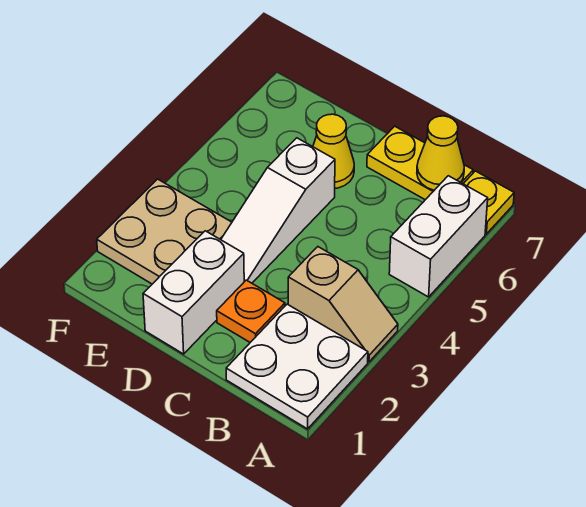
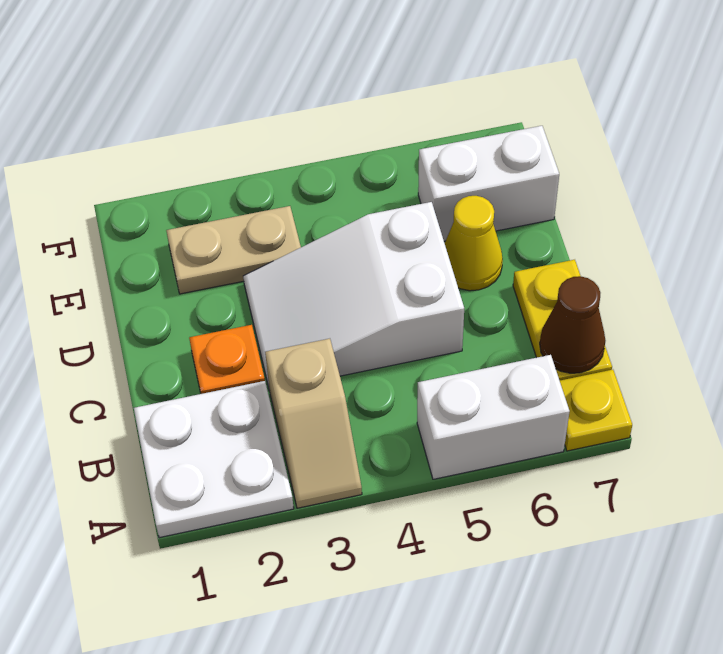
yellow 1x1 cone [417,116,464,190] -> brown 1x1 cone [540,276,606,373]
white 1x2 brick [143,231,244,354] -> white 1x2 brick moved to [418,126,559,241]
white 1x3 slope [221,138,335,283] -> white 2x3 slope [243,202,464,387]
tan 2x2 plate [97,179,232,284] -> tan 1x2 plate [166,206,301,294]

